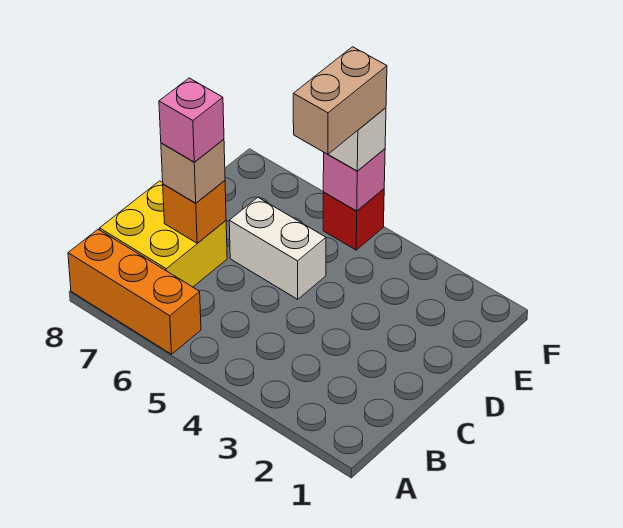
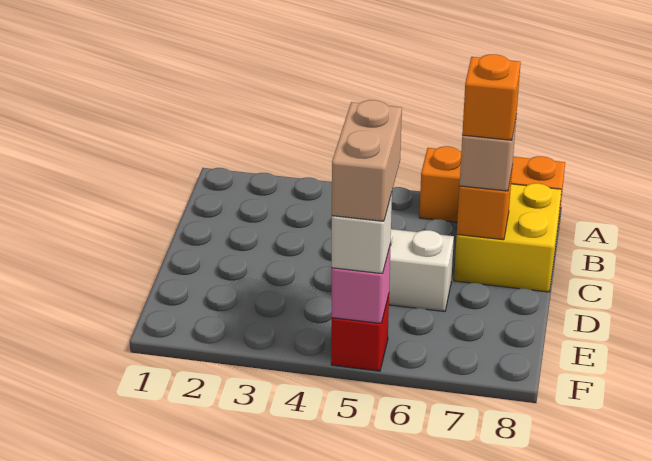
pink 1x1 brick [159,78,224,162] -> orange 1x1 brick [462,54,521,140]

